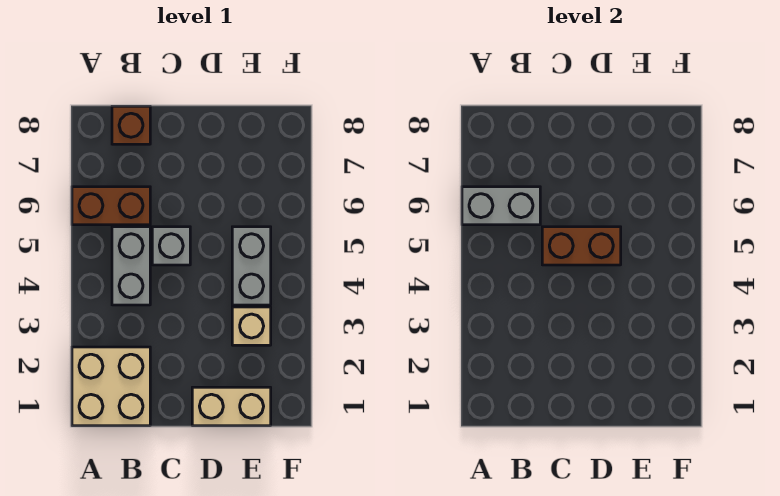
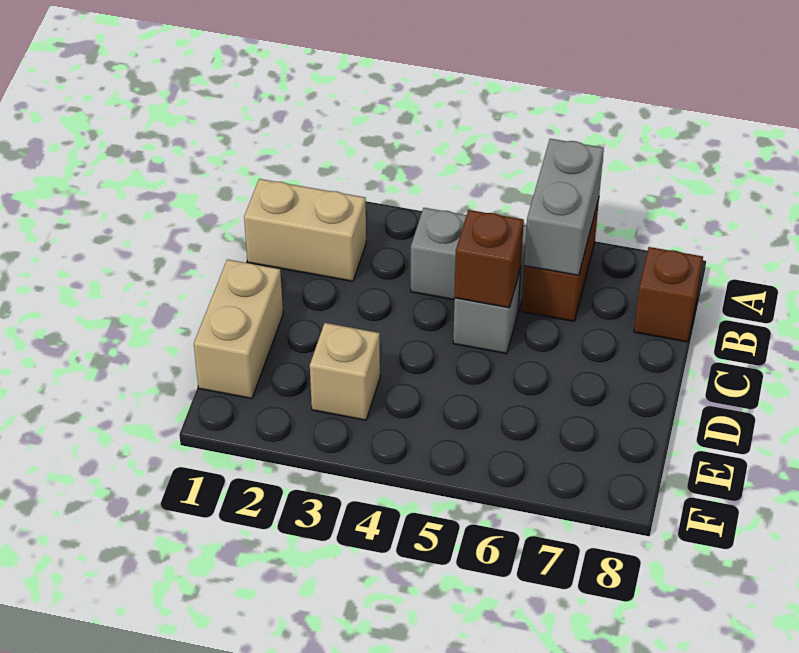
tan 2x2 brick [72,347,150,426] -> tan 1x2 brick [244,179,366,281]
brown 1x2 brick [542,227,621,265] -> brown 1x1 brick [454,210,524,308]
grey 1x2 brick [232,227,271,305] -> none

